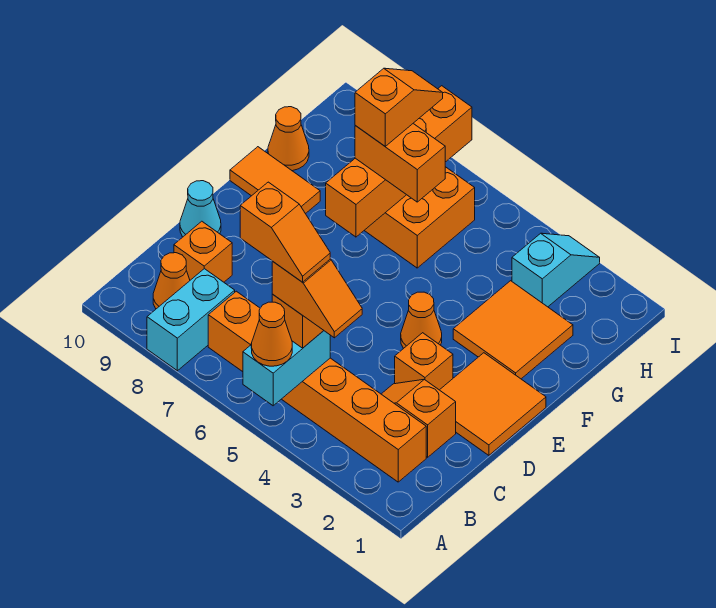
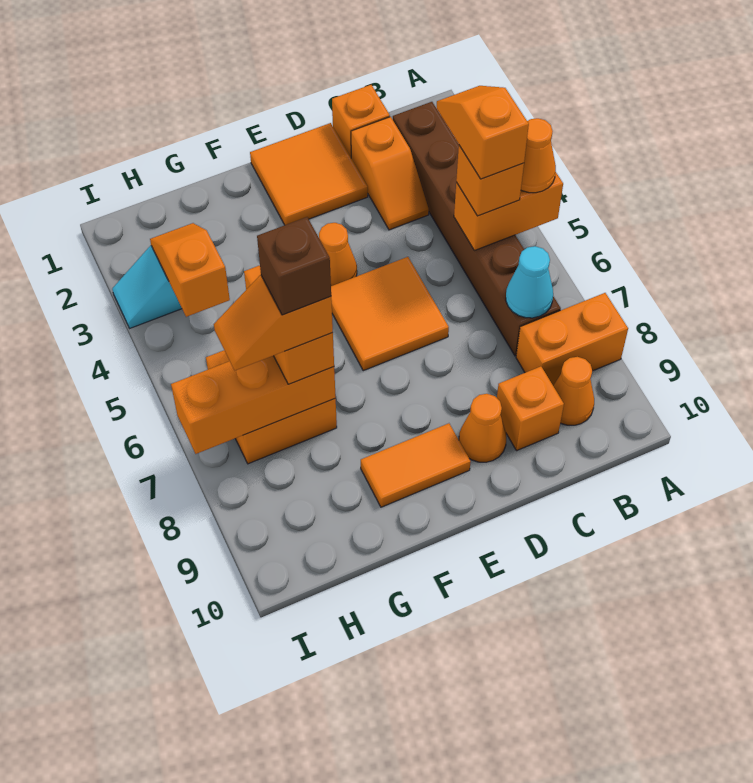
cyan 1x2 brick [243,331,330,406] -> orange 1x2 brick [454,173,563,251]
cyan 1x2 brick [147,269,235,371] -> orange 1x2 brick [516,293,628,385]
orange 1x6 brick [208,291,426,482] -> brown 1x6 brick [393,102,561,356]
orange 1x2 slope [240,182,330,282] -> orange 1x2 slope moved to [150,223,230,317]
orange 1x1 brick [395,333,453,390] -> orange 1x1 brick moved to [332,85,390,157]
cyan 1x1 cone [180,181,221,237] -> cyan 1x1 cone moved to [506,246,553,318]
orange 2x2 tile [453,281,573,379] -> orange 2x2 tile moved to [331,257,449,371]
orange 1x4 brick [326,86,472,237] -> orange 1x3 brick [171,356,336,454]
orange 1x2 tile [230,147,320,214] -> orange 1x2 tile turned to [361,423,471,507]
none -> brown 1x1 brick [257,217,331,315]
orange 1x1 cone [268,107,309,171] -> orange 1x1 cone moved to [459,394,506,462]

